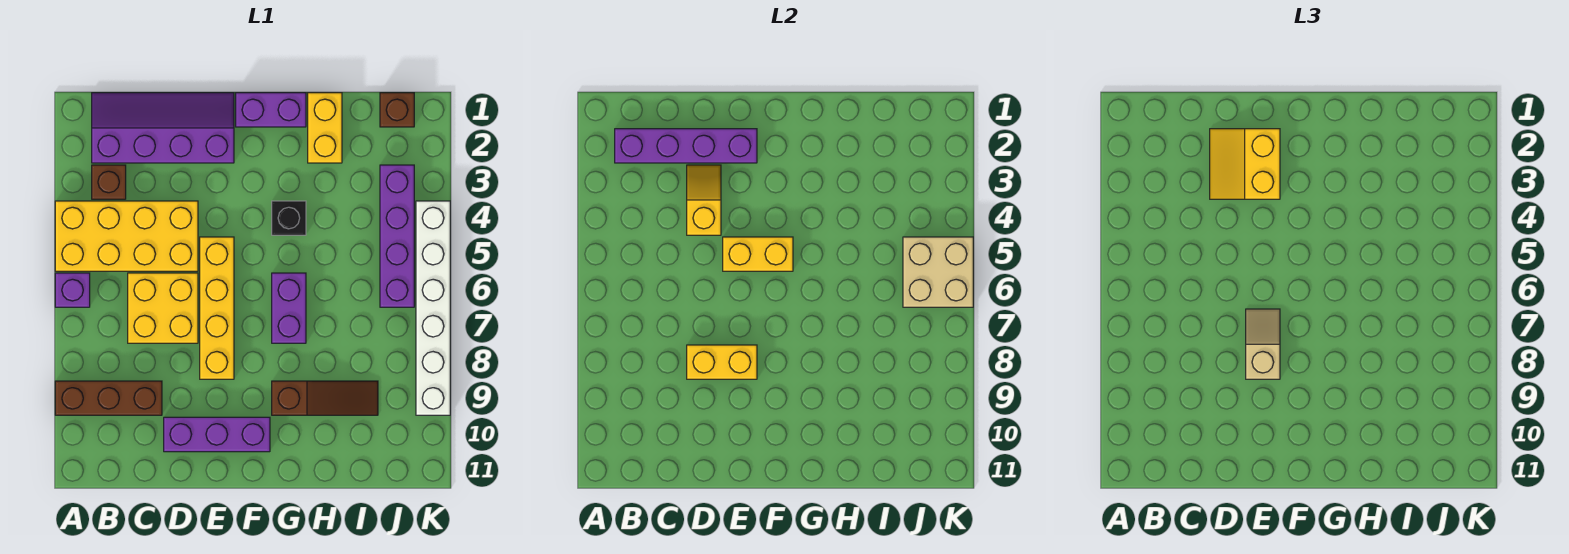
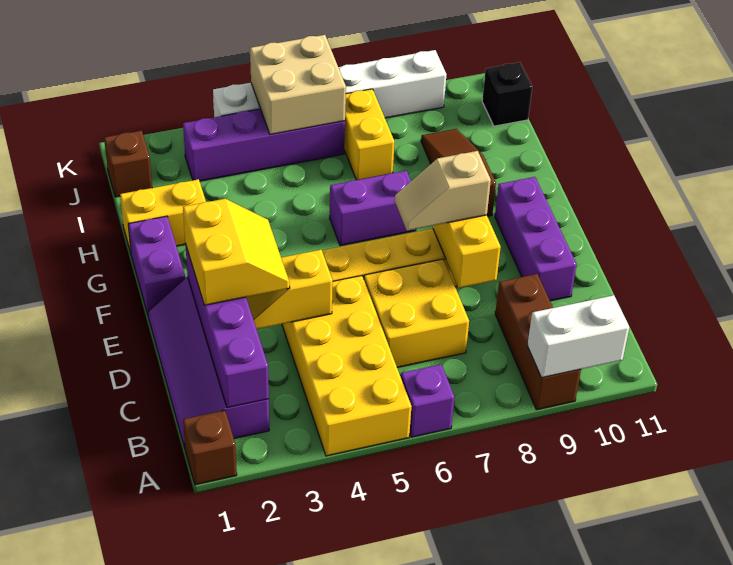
none -> white 1x2 brick [527,295,629,378]
brown 1x1 brick [92,165,126,199] -> brown 1x1 brick moved to [183,410,237,485]
yellow 2x2 slope [1210,129,1280,199] -> yellow 2x2 slope turned to [183,199,290,305]
yellow 1x2 brick [723,237,793,271] -> yellow 1x2 brick moved to [344,89,394,180]
black 1x1 brick [272,201,306,235] -> black 1x1 brick moved to [482,62,532,126]

